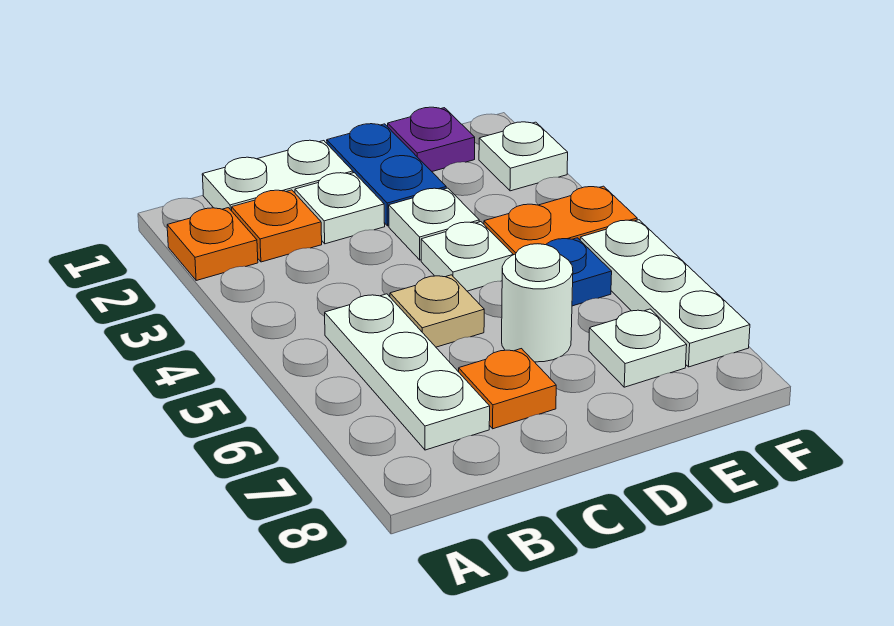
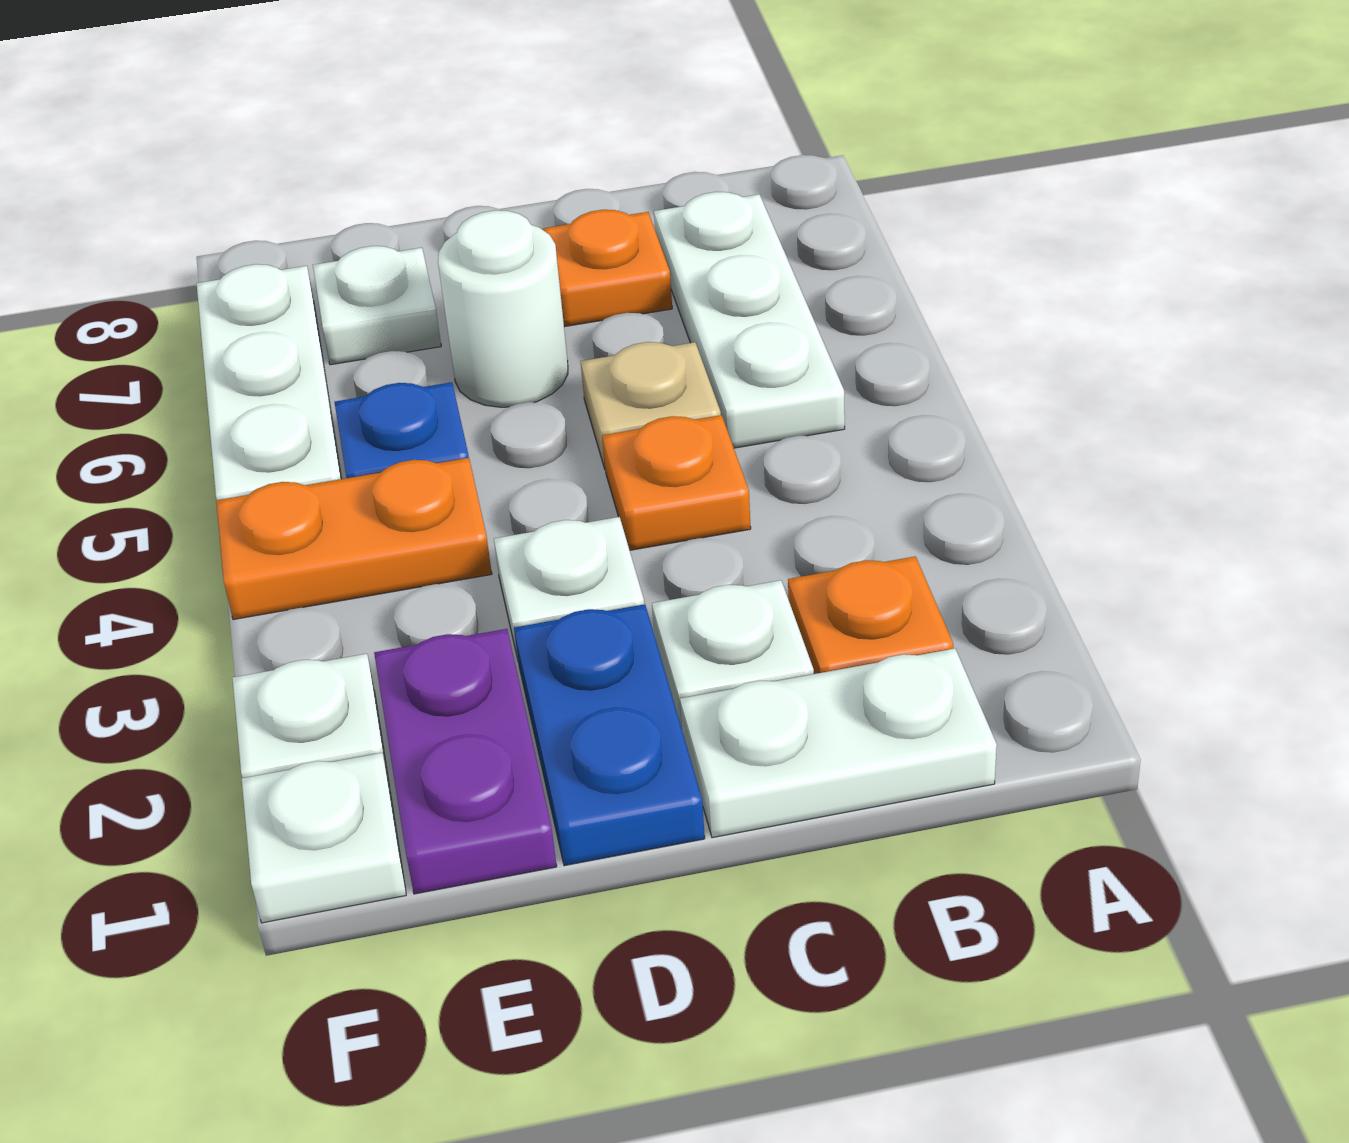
orange 1x1 plate [167,208,258,280] -> orange 1x1 plate moved to [602,415,751,550]
white 1x1 plate [421,222,513,291] -> white 1x1 plate moved to [242,753,406,923]
purple 1x1 plate [388,107,475,171] -> purple 1x2 plate [374,629,557,894]

